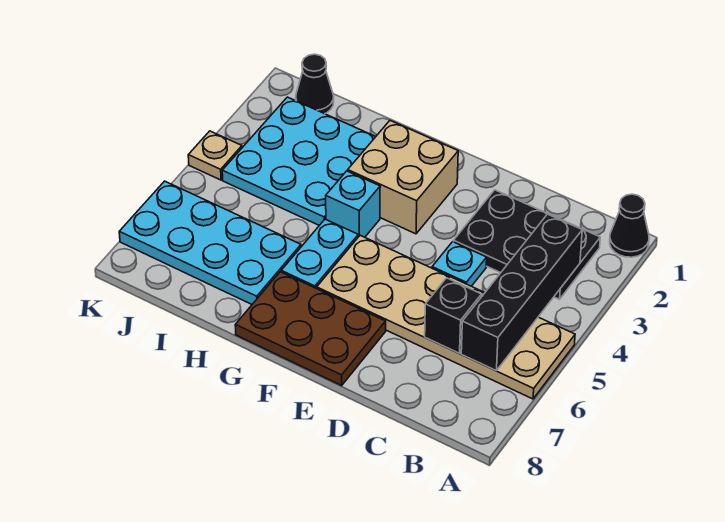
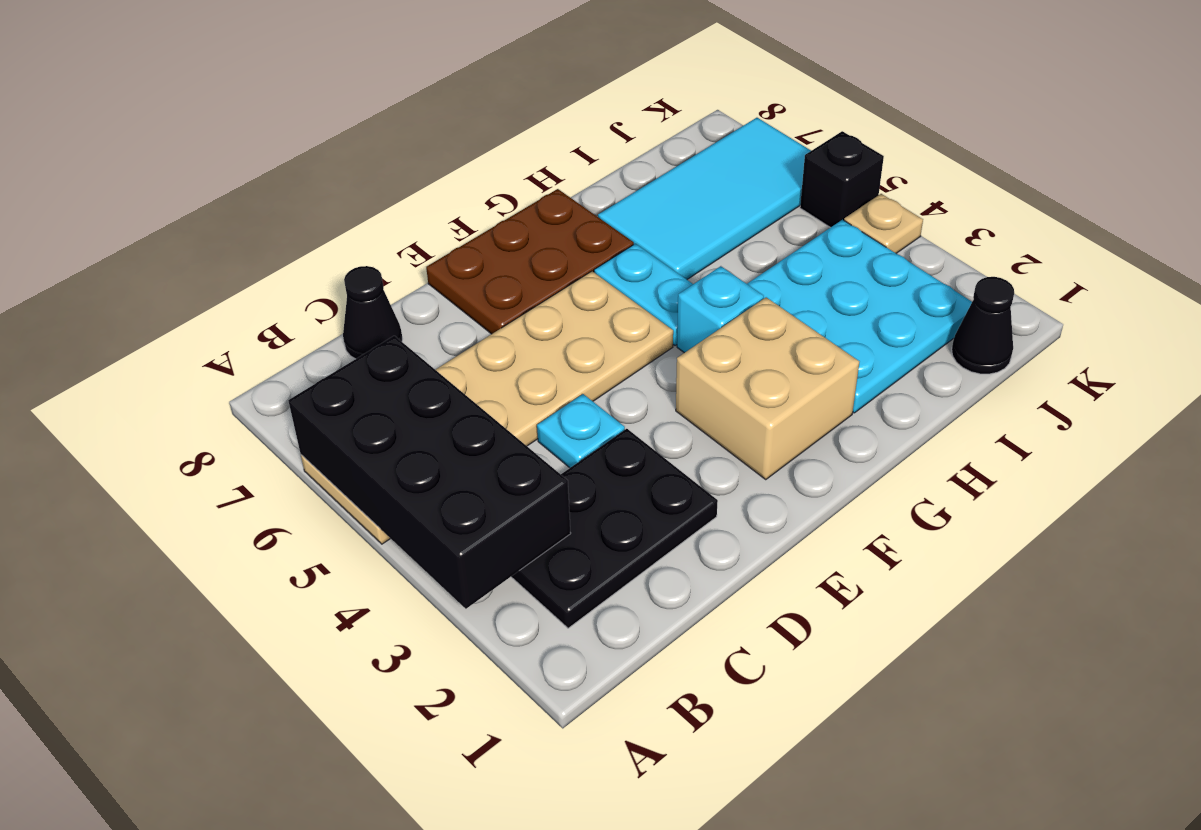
black 1x1 cone [610,194,649,257] -> black 1x1 cone moved to [343,266,402,359]
black 1x4 brick [461,214,582,371] -> black 2x4 brick [288,336,571,609]
black 1x1 brick [425,278,482,353] -> black 1x1 brick moved to [800,131,884,228]
cyan 2x4 plate [119,181,301,304] -> cyan 2x4 tile [598,118,811,279]

